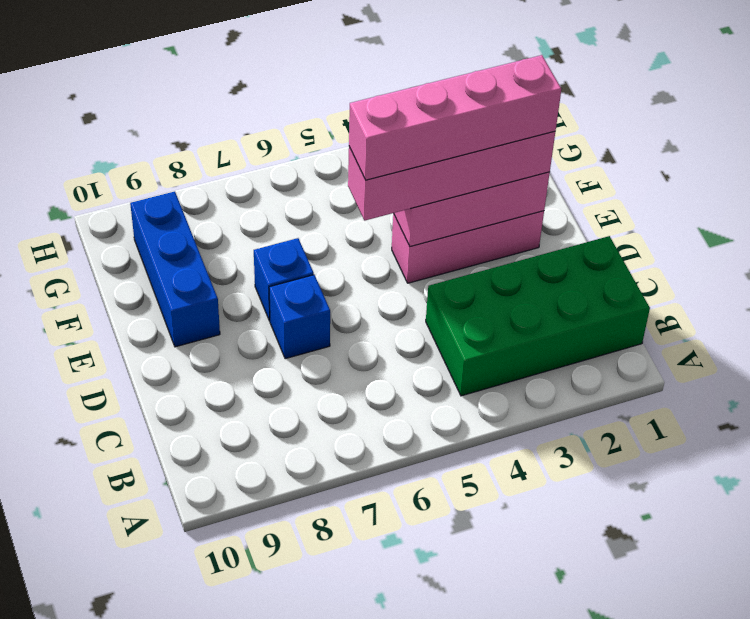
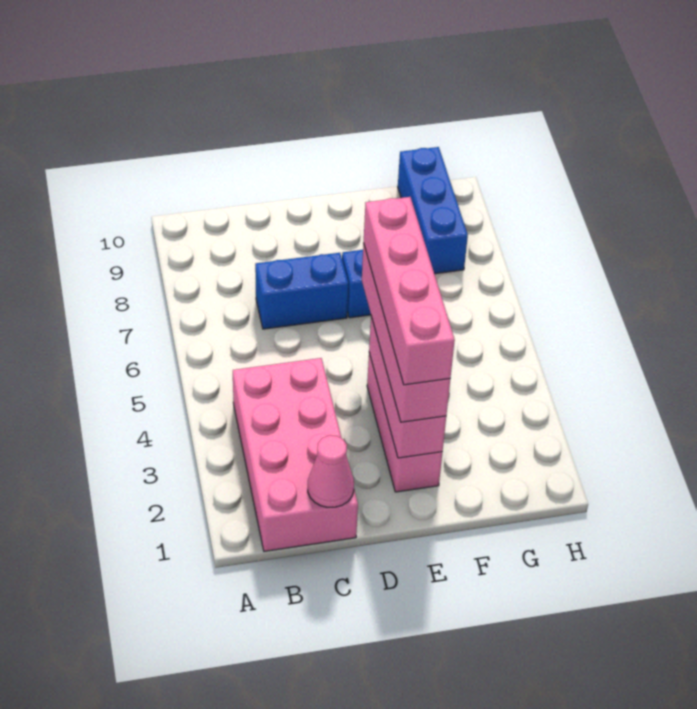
green 2x4 brick [426,236,650,396] -> pink 2x4 brick [233,358,358,551]
none -> pink 1x1 cone [308,435,354,507]
blue 1x1 brick [269,275,330,359] -> blue 1x2 brick [255,253,348,329]
blue 1x3 brick [130,191,220,347] -> blue 1x3 brick turned to [398,147,468,274]

